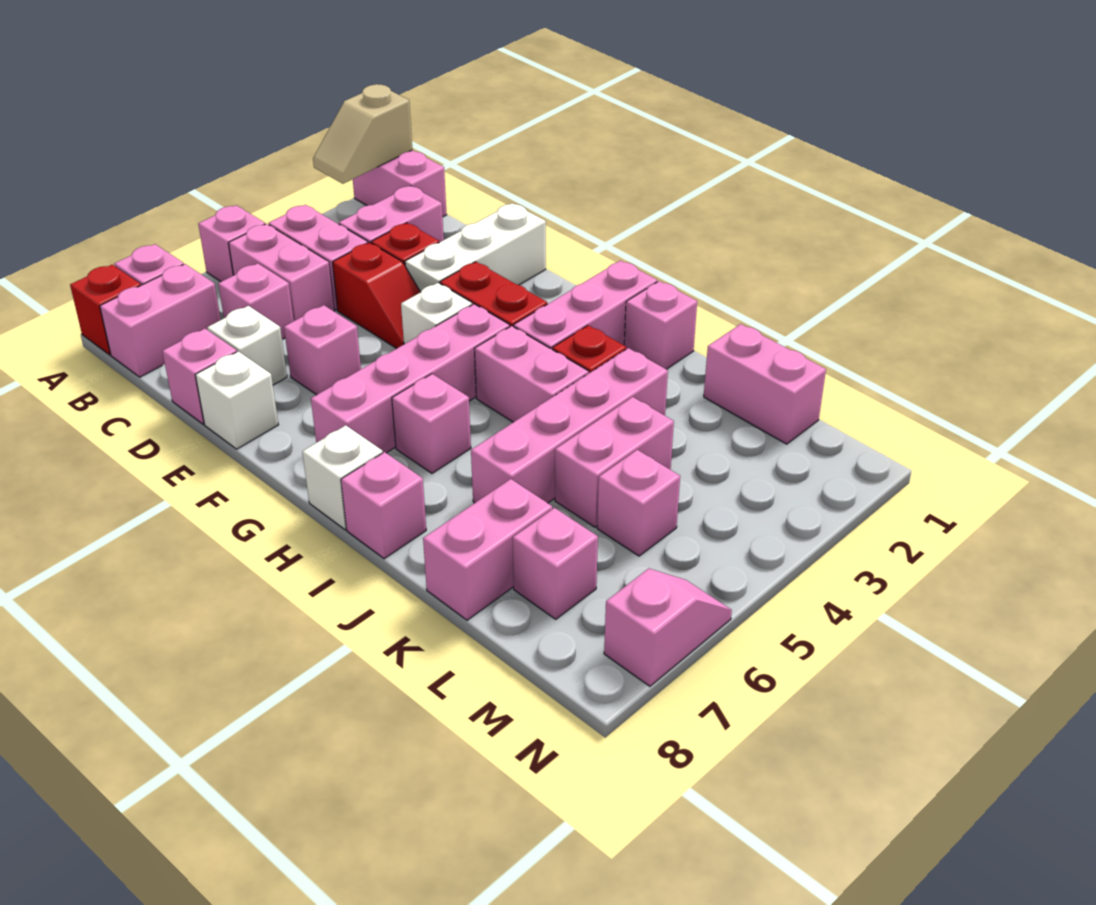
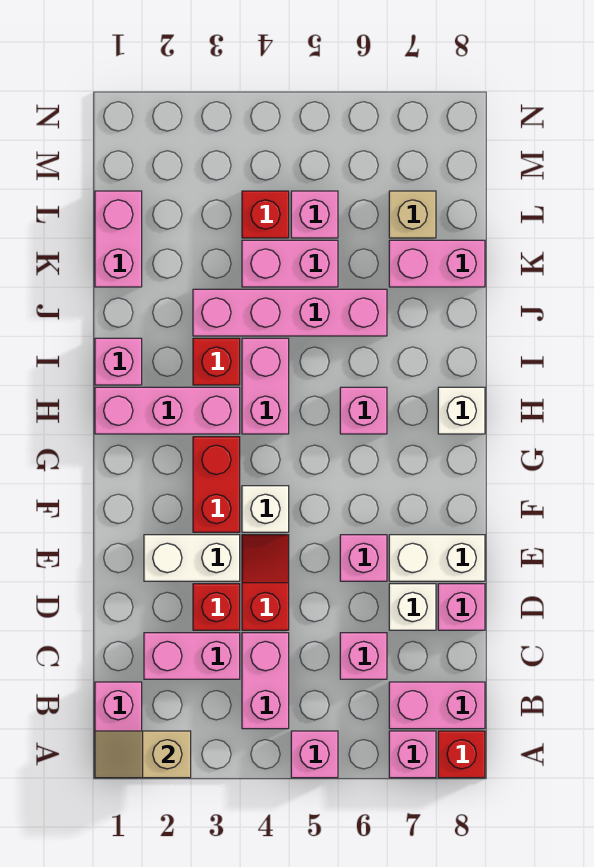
tan 1x2 slope [313,84,413,184] -> tan 1x2 slope turned to [95,731,191,778]
pink 1x2 brick [229,224,334,321] -> none
white 1x3 brick [405,203,546,292] -> white 1x2 brick [144,535,240,581]
white 1x1 brick [195,351,278,449] -> white 1x2 brick [389,535,485,581]
pink 1x4 brick [311,304,510,453] -> none
pink 1x1 brick [341,452,426,559] -> none
none -> red 1x1 brick [242,191,289,238]
pink 1x1 brick [513,508,598,619] -> tan 1x1 brick [389,191,436,238]
pink 1x2 slope [604,568,732,686] -> none

